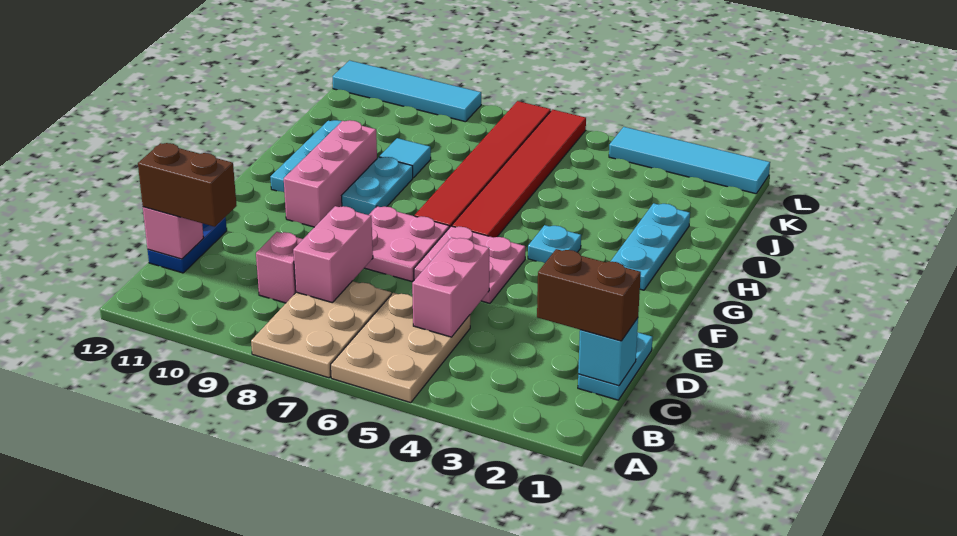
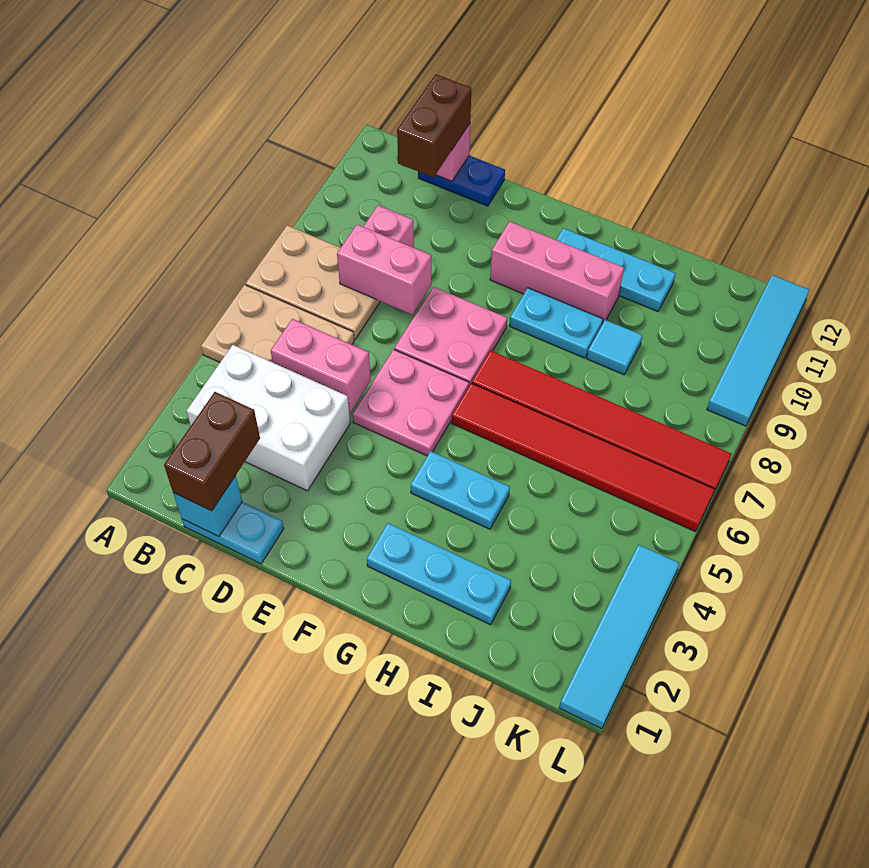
none -> white 2x3 brick [186,345,350,491]
cyan 1x1 plate [528,225,581,263] -> cyan 1x2 plate [410,451,510,529]

